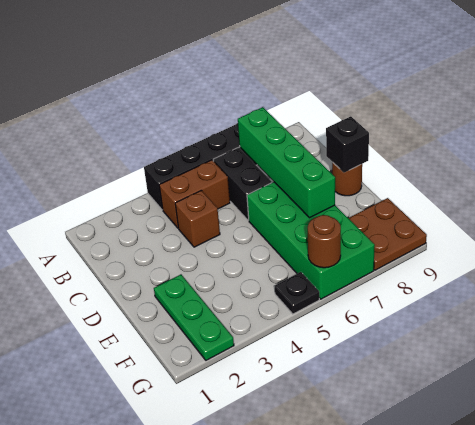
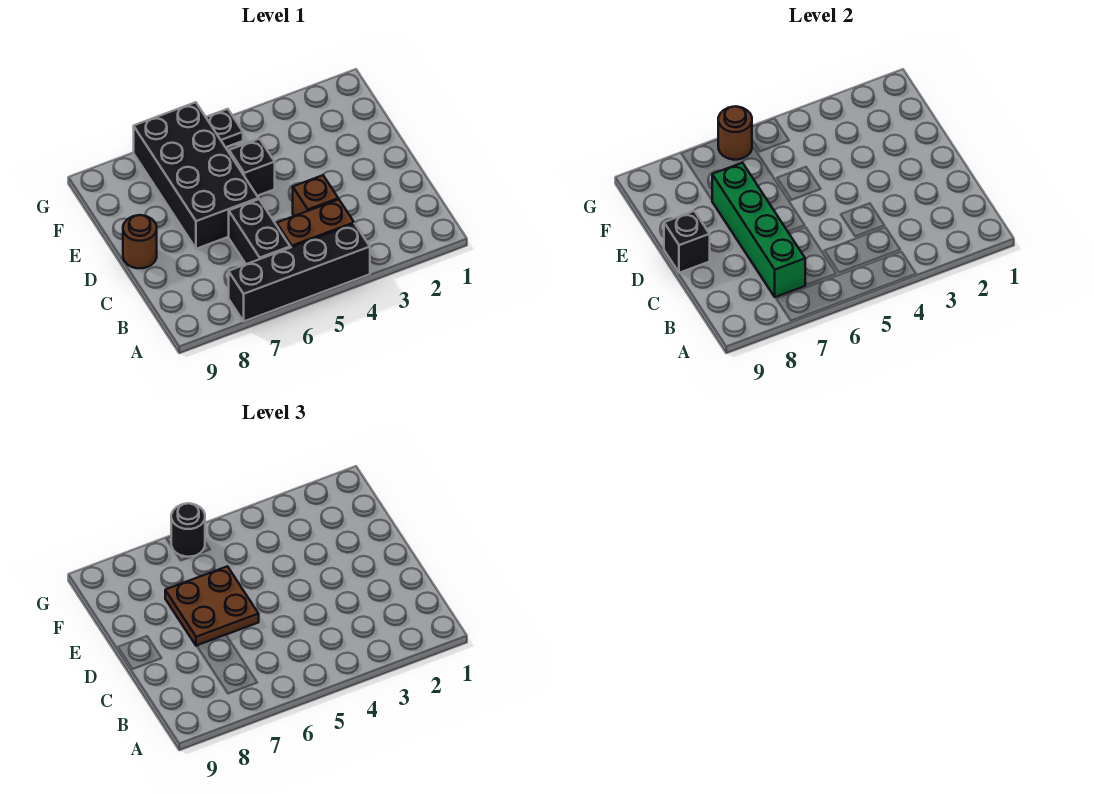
green 2x4 brick [247,182,375,299] -> black 2x4 brick [134,102,259,249]
green 1x3 plate [154,275,234,360] -> none
none -> black 1x1 brick [229,139,275,196]
brown 2x2 plate [349,198,427,270] -> brown 2x2 plate moved to [165,566,259,646]
none -> black 1x1 round brick [171,503,205,557]

